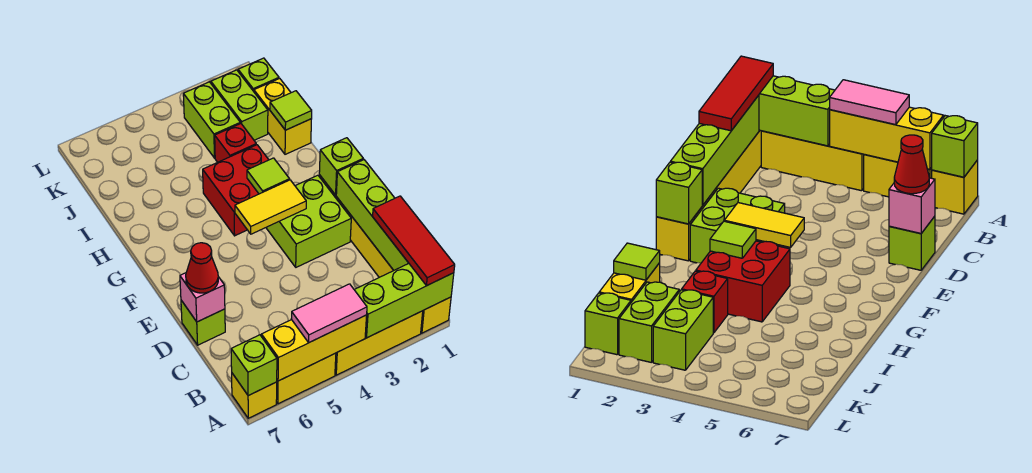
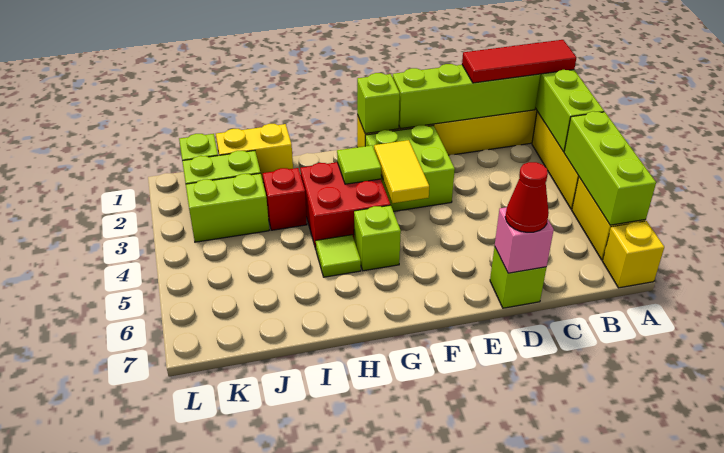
yellow 1x3 brick [261,315,367,381] -> lime 1x3 brick [564,111,656,225]
pink 1x2 tile [291,284,367,342] -> none
lime 1x1 brick [231,335,277,396] -> lime 1x1 brick moved to [354,205,401,271]
lime 1x1 tile [270,91,312,130] -> lime 1x1 tile moved to [316,235,361,277]

